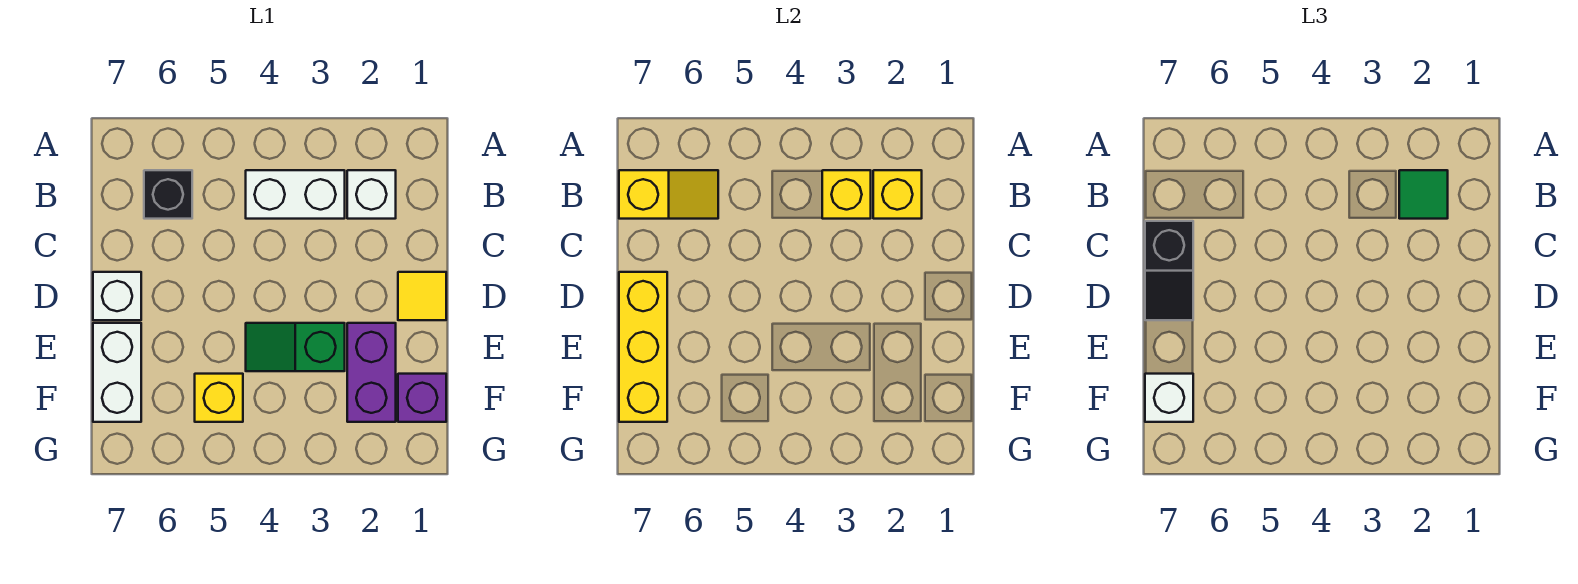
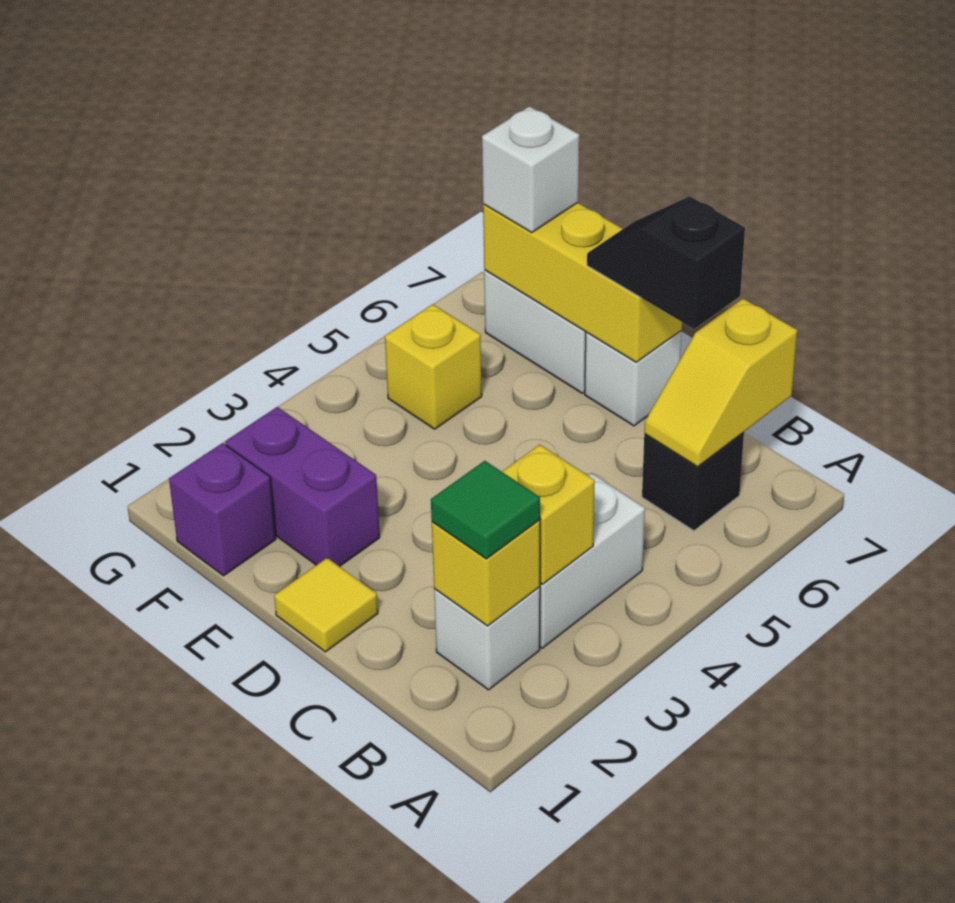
green 1x2 slope [246,323,345,371] -> none

